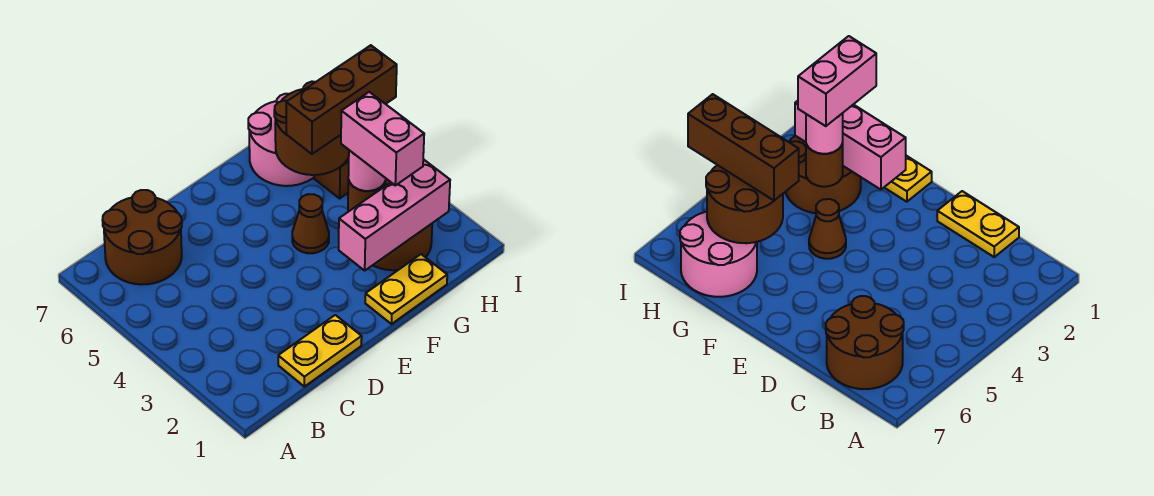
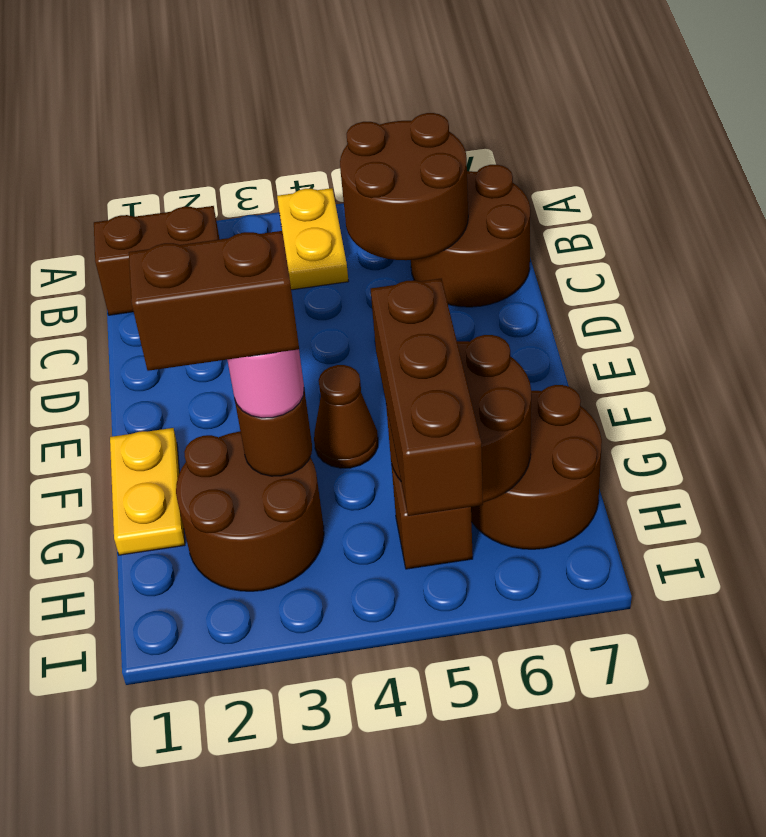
none -> brown 1x2 brick [94,206,219,315]
none -> brown 2x2 round brick [340,113,468,260]
yellow 1x2 plate [278,315,362,387] -> yellow 1x2 plate moved to [277,188,349,290]
pink 1x3 brick [339,160,450,270] -> none
pink 1x2 brick [341,92,424,185] -> brown 1x2 brick [129,231,299,371]
pink 2x2 round brick [248,94,314,186] -> brown 2x2 round brick [471,385,602,549]

